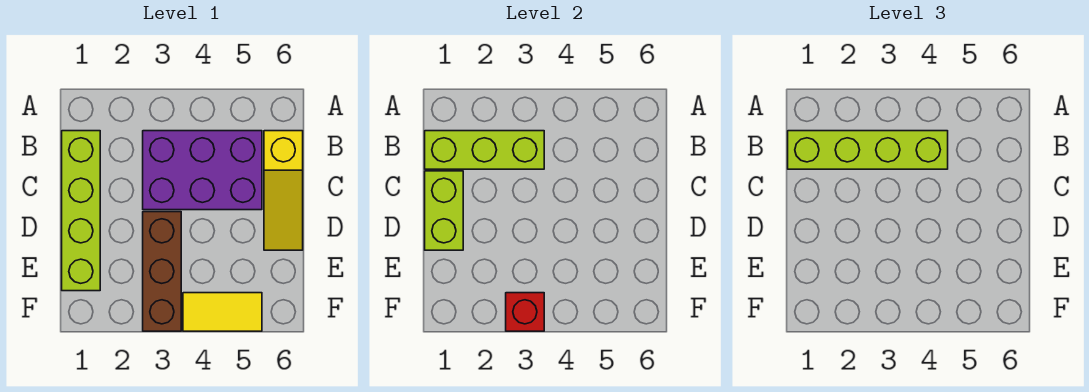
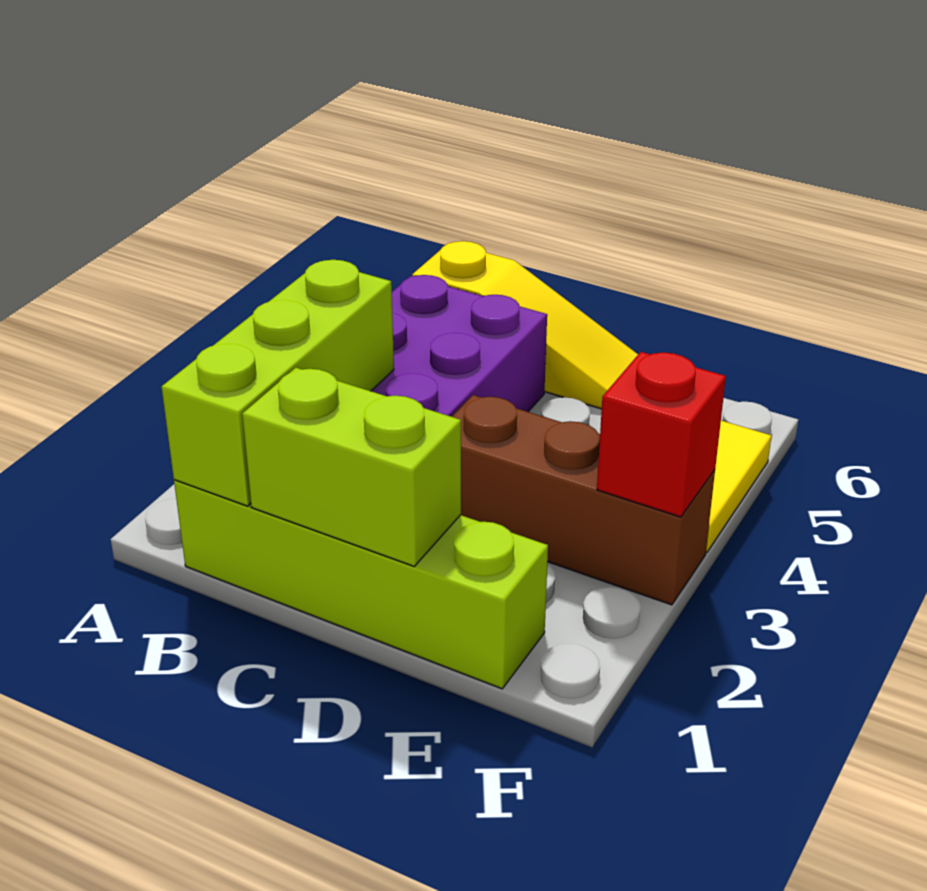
lime 1x4 brick [788,131,948,169] -> none

